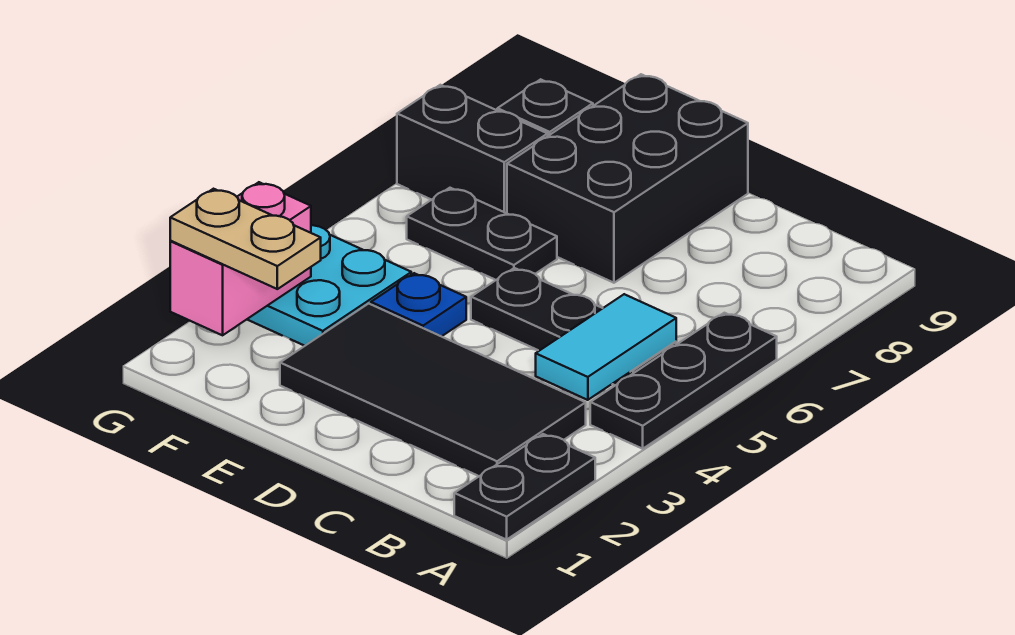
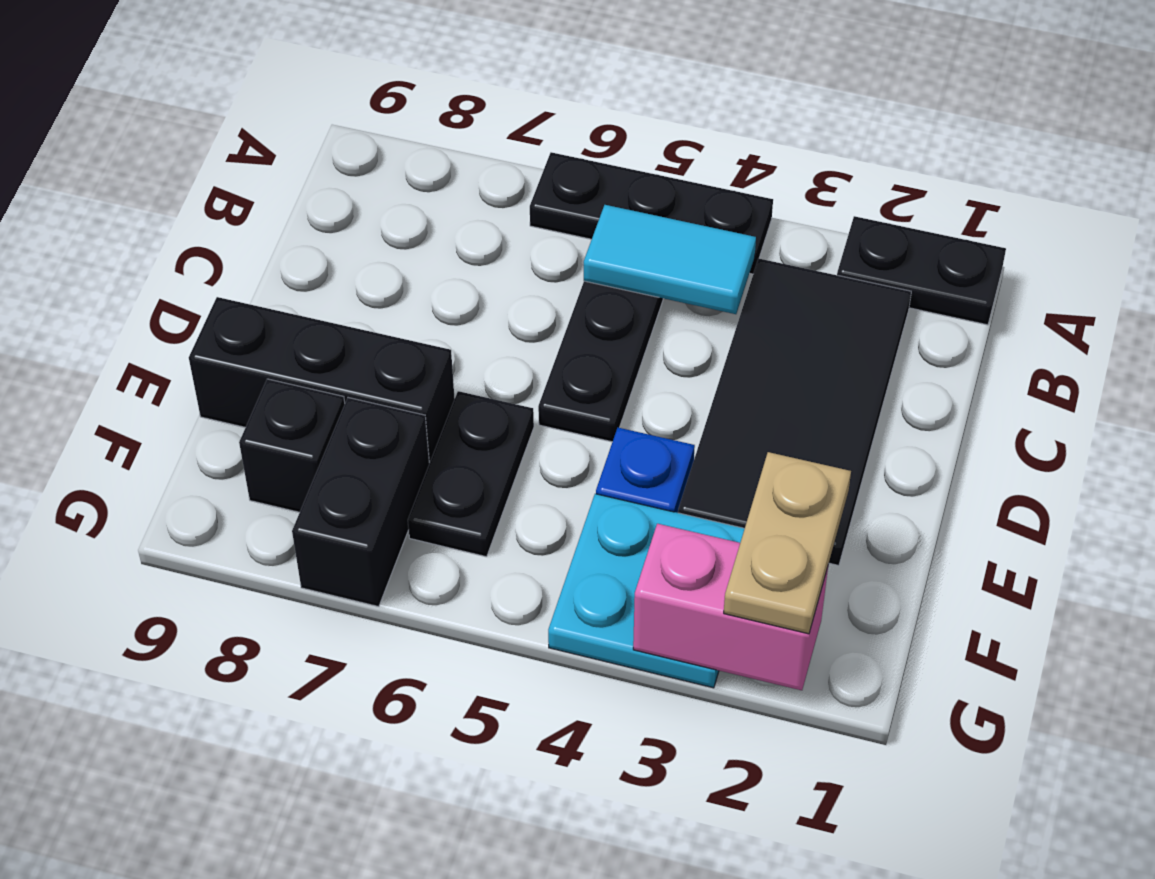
black 2x3 brick [507,74,748,283] -> black 1x3 brick [189,297,455,463]

